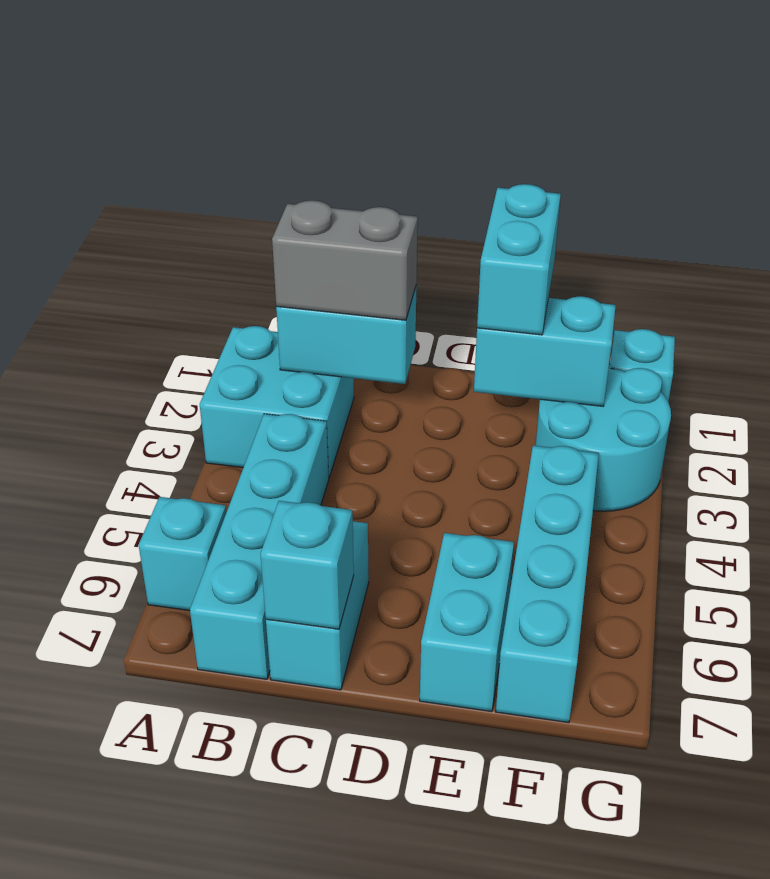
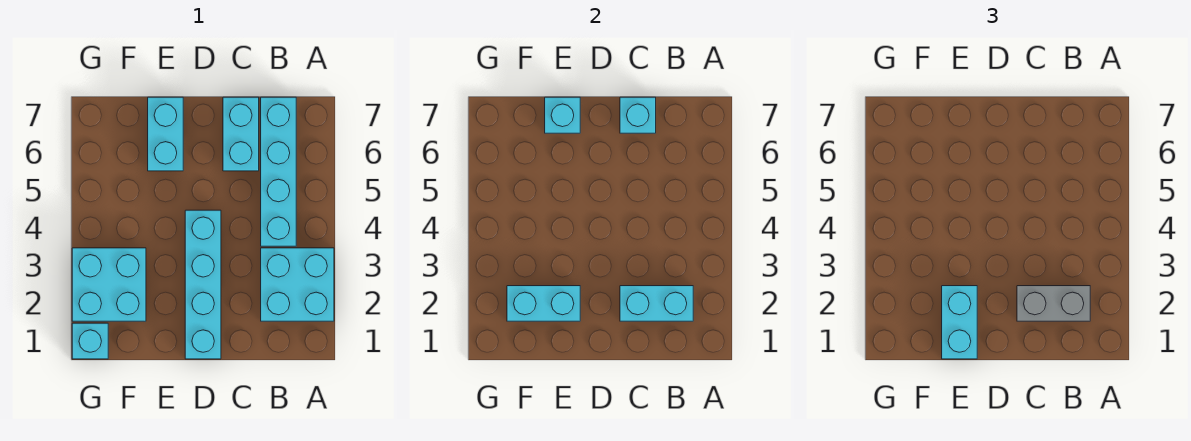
cyan 1x1 brick [139,497,226,611] -> cyan 1x1 brick moved to [545,97,580,133]
cyan 2x2 round brick [536,368,671,511] -> cyan 2x2 brick [72,248,146,321]
cyan 1x4 brick [496,445,599,723] -> cyan 1x4 brick moved to [185,210,221,359]

